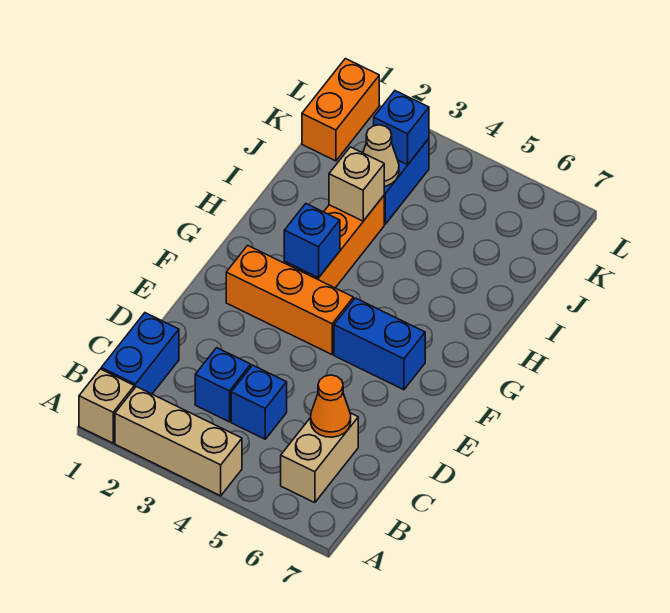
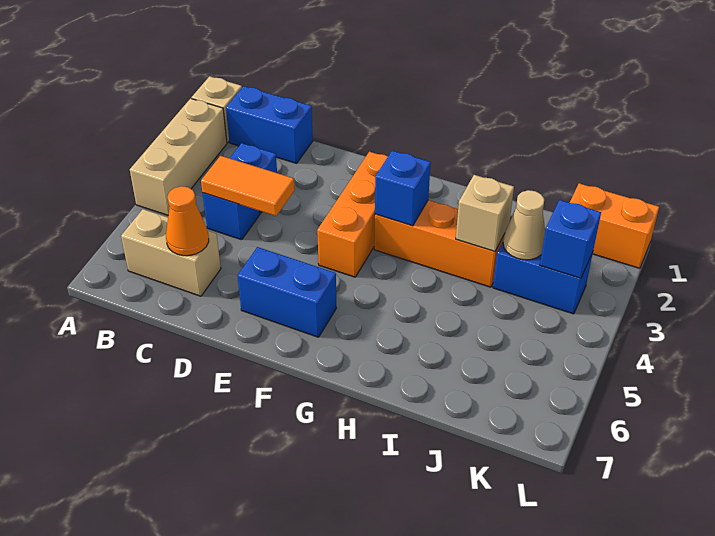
none -> orange 1x2 tile [201,156,295,216]
blue 1x2 brick [334,298,425,390] -> blue 1x2 brick turned to [237,247,336,337]

